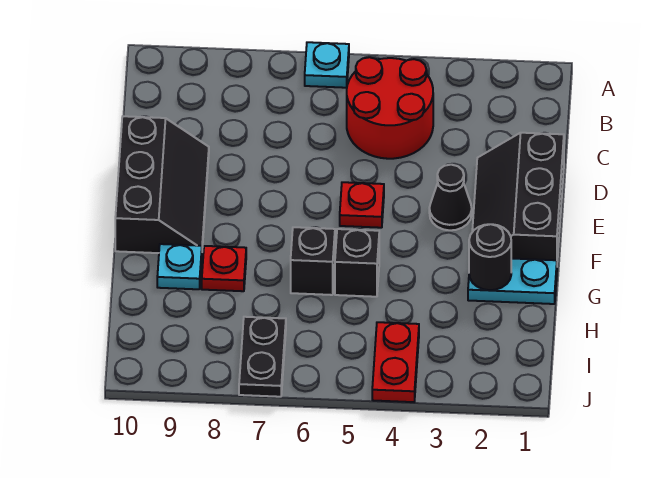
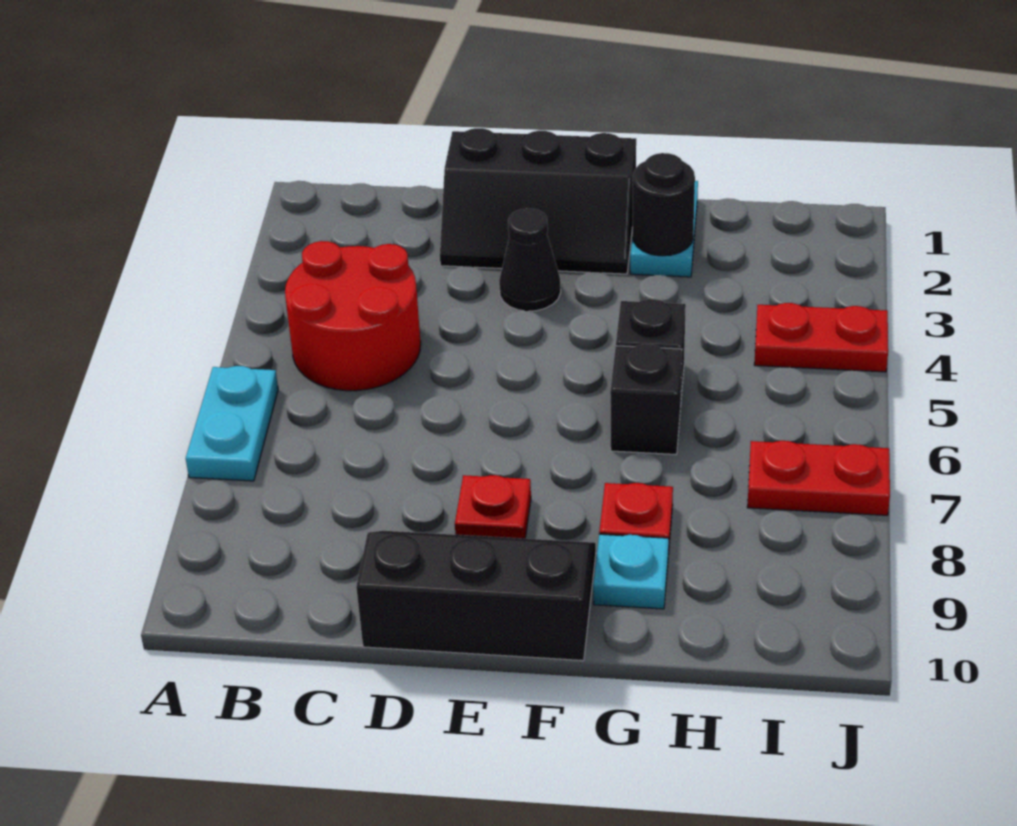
cyan 1x1 plate [305,42,349,88] -> cyan 1x2 plate [186,366,278,481]
red 1x1 plate [340,182,384,228] -> red 1x1 plate moved to [455,475,531,539]
black 1x2 plate [239,317,286,397] -> red 1x2 plate [747,441,890,515]

